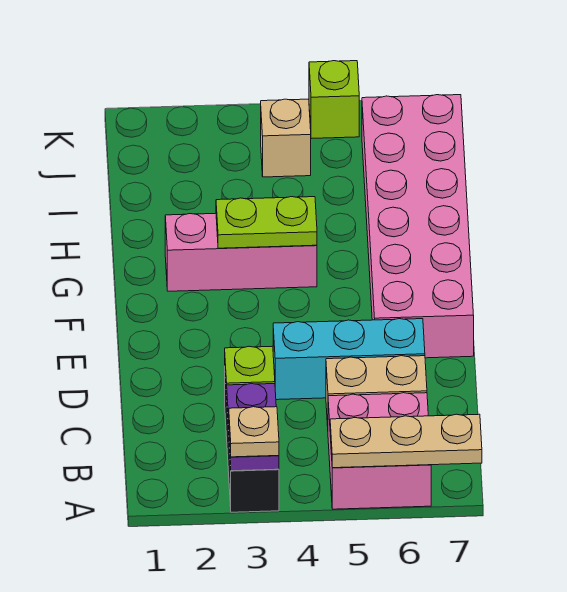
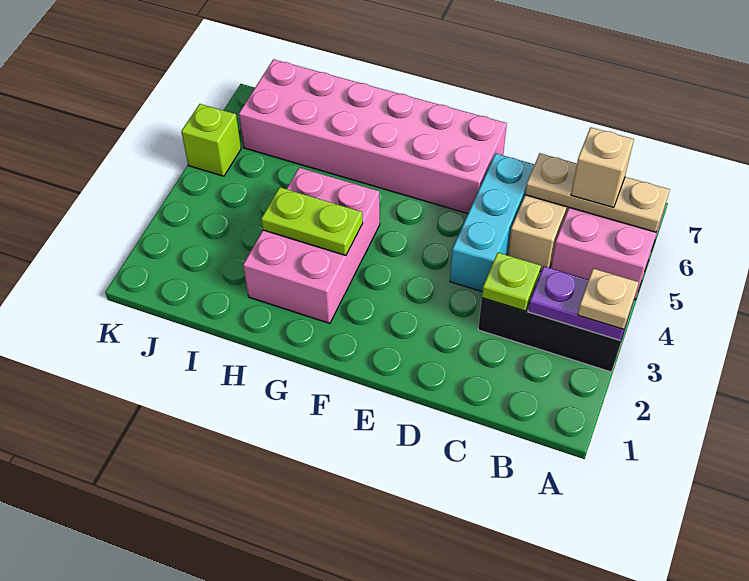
tan 1x3 plate [330,414,482,468] -> tan 1x3 plate turned to [525,153,670,232]
pink 1x3 brick [165,213,317,291] -> pink 2x3 brick [243,168,380,323]
lime 1x2 plate [216,197,317,248] -> lime 1x2 plate turned to [261,187,363,256]
tan 1x1 brick [261,99,311,177] -> tan 1x1 brick moved to [571,127,634,208]

